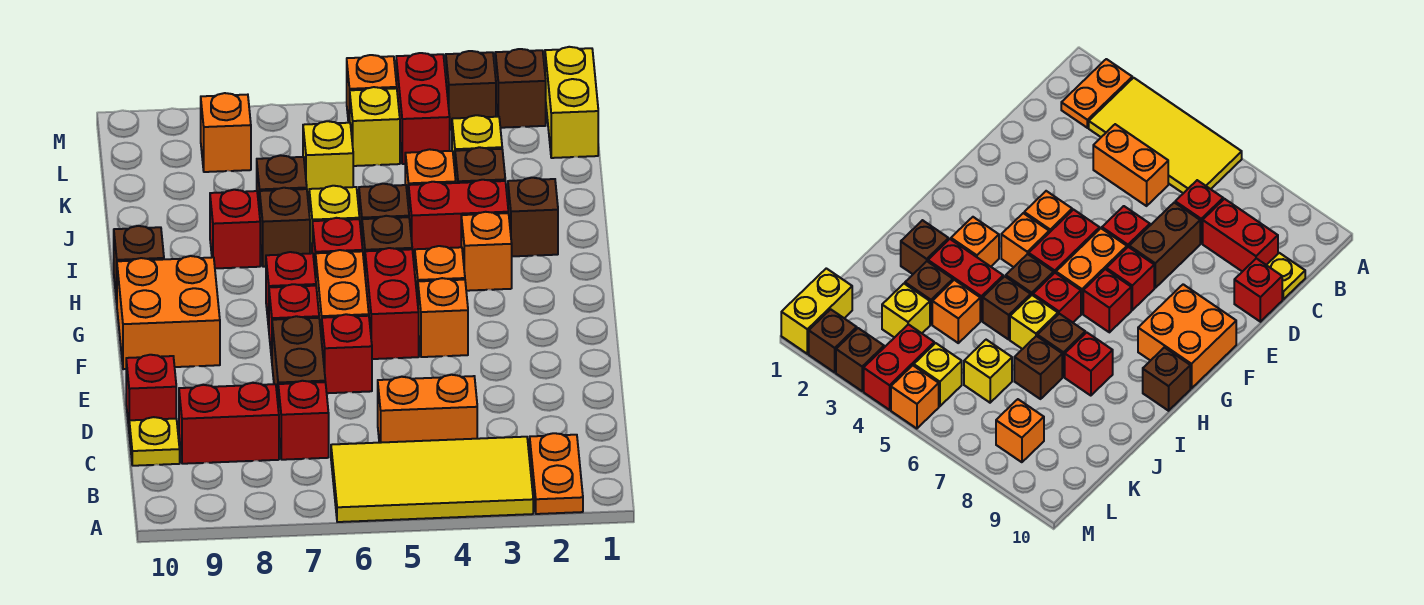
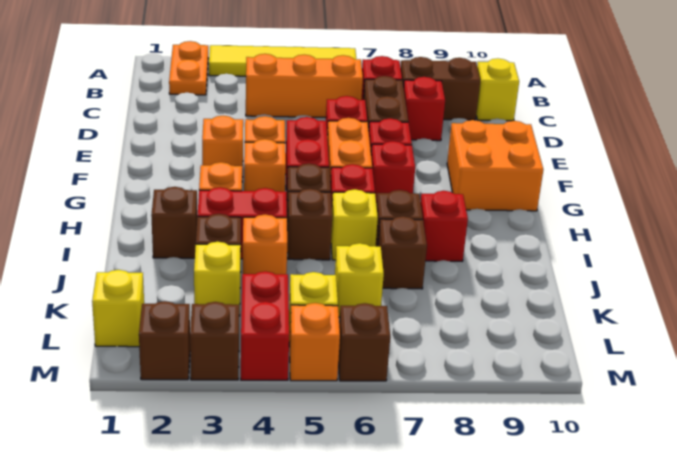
yellow 2x4 tile [331,437,533,522] -> yellow 1x4 tile [209,45,356,76]
orange 1x2 brick [378,375,477,443] -> orange 1x3 brick [246,54,363,117]
red 1x2 brick [179,383,279,464] -> brown 1x2 brick [401,57,480,120]
yellow 1x1 plate [129,417,180,466] -> yellow 1x1 brick [476,58,519,121]
red 1x1 brick [126,355,176,427] -> red 1x1 brick moved to [404,77,445,141]
brown 1x1 brick [114,226,164,302] -> brown 1x1 brick moved to [338,303,390,381]
yellow 1x2 brick [545,47,598,158] -> yellow 1x1 brick [92,270,144,347]
orange 1x1 brick [201,93,251,172] -> orange 1x1 brick moved to [202,116,243,177]

